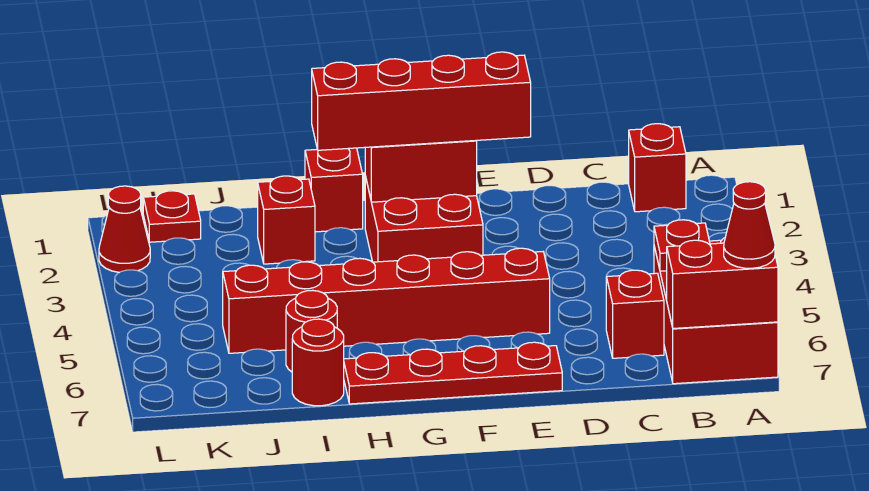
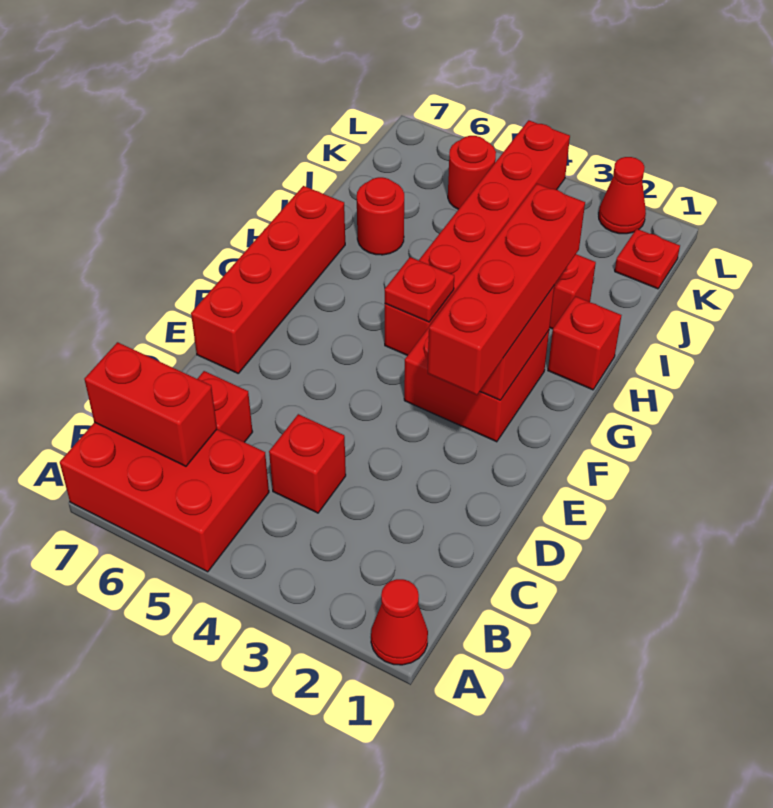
red 1x2 brick [667,240,778,328] -> red 1x2 brick turned to [84,342,217,466]
red 1x1 cone [724,182,775,268] -> red 1x1 cone moved to [371,579,428,665]
red 1x1 brick [629,124,686,212] -> red 1x1 brick moved to [269,414,346,513]
red 1x1 plate [654,220,710,271] -> red 1x1 plate moved to [385,257,454,322]
red 1x6 brick [223,248,550,353] -> red 1x6 brick moved to [385,120,570,356]
red 1x4 plate [344,342,562,404] -> red 1x4 brick [191,186,345,373]
red 1x1 round brick [292,319,344,406] -> red 1x1 round brick moved to [448,136,496,209]

